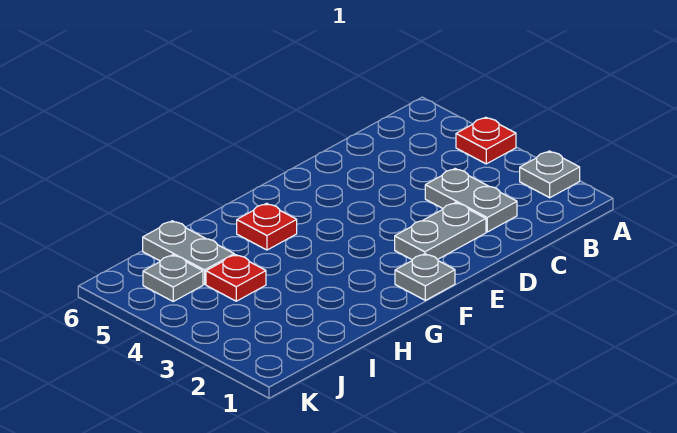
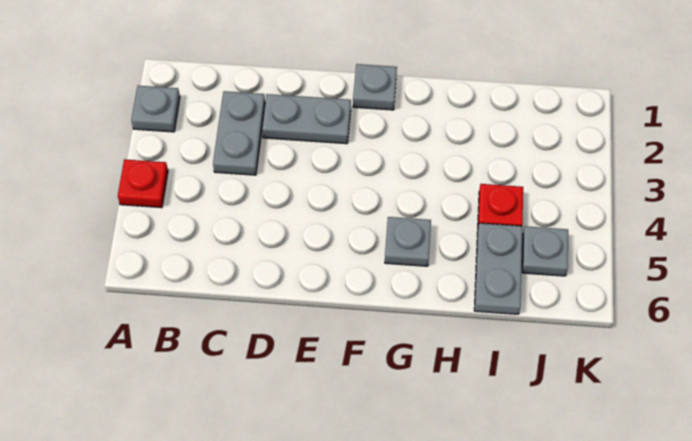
red 1x1 plate [237,203,297,250] -> grey 1x1 plate [385,217,431,266]

